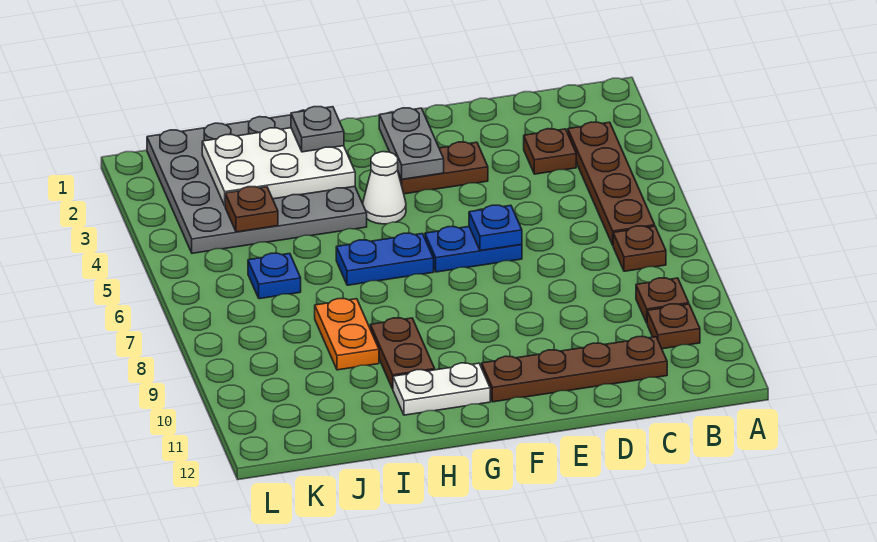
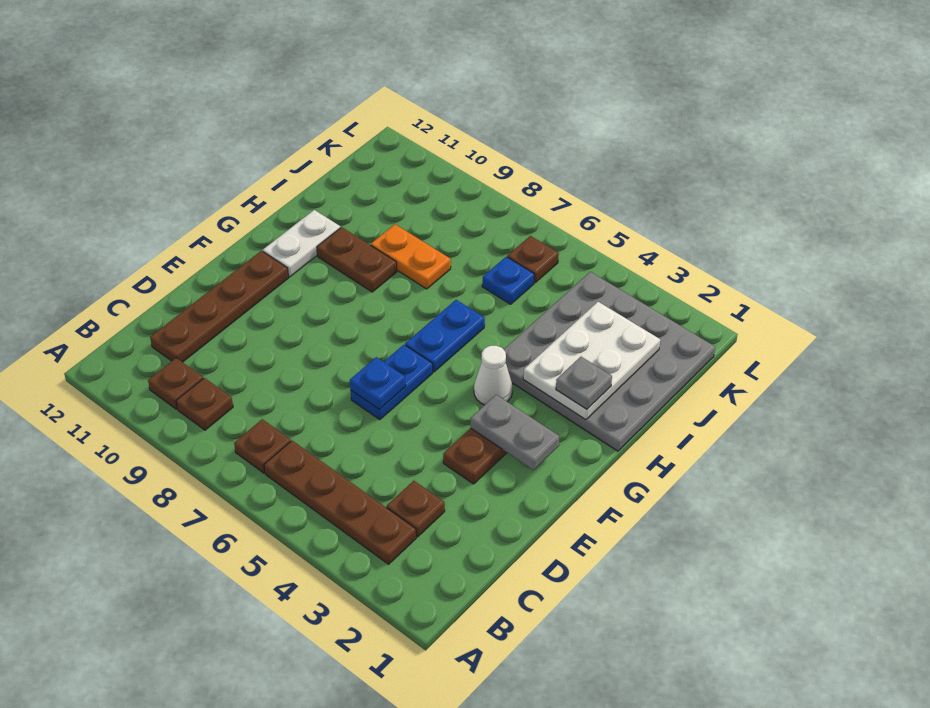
brown 1x1 plate [225,187,278,232] -> brown 1x1 plate moved to [507,236,559,283]

